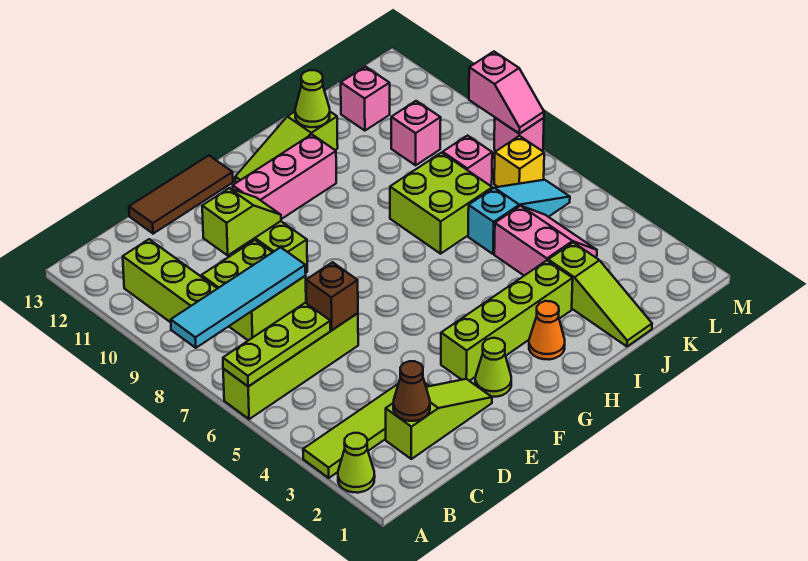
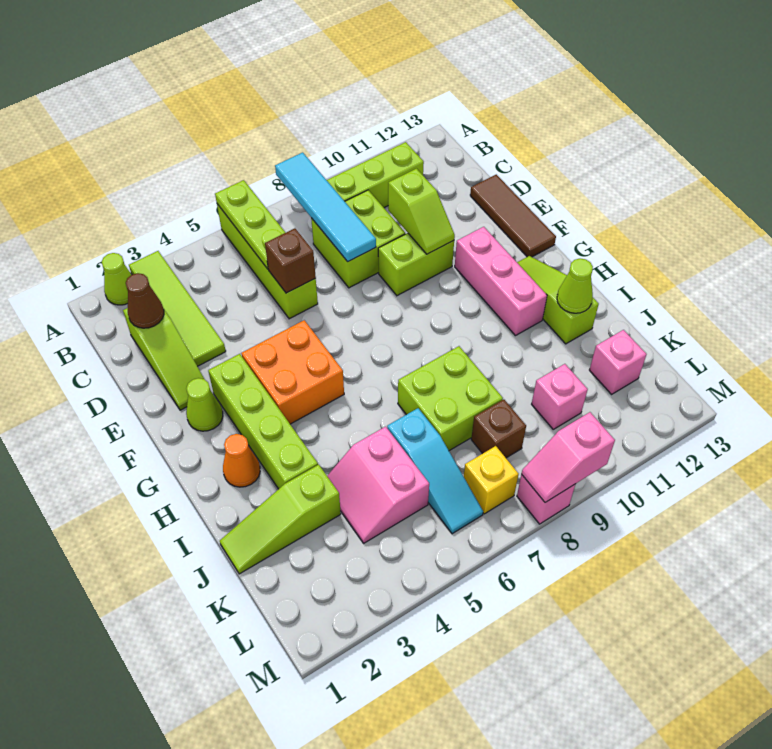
none -> orange 2x2 brick [242,320,344,424]
pink 2x2 slope [494,206,597,276] -> pink 2x2 slope turned to [327,427,429,543]
pink 1x1 brick [443,136,492,185] -> brown 1x1 brick [471,399,526,458]

